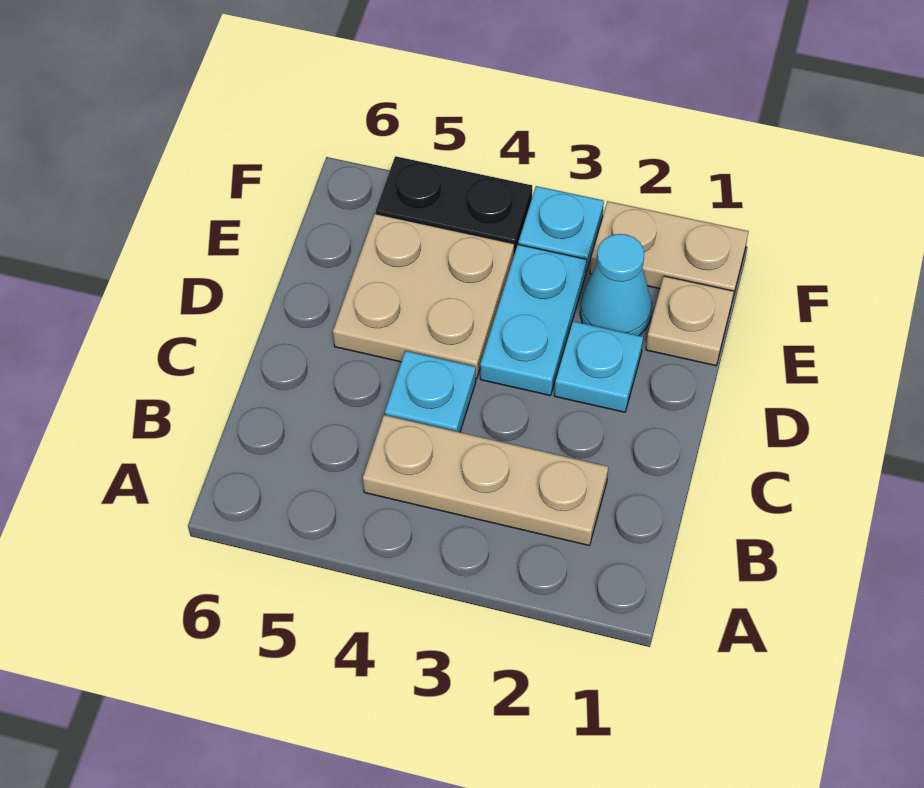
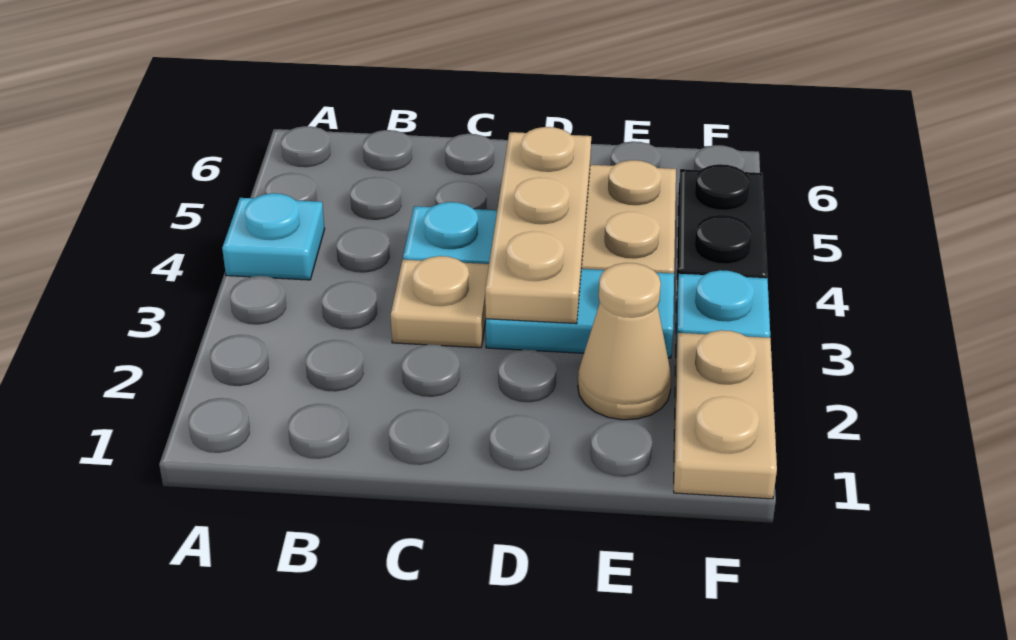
tan 1x3 plate [363,415,608,545] -> tan 1x3 plate moved to [485,127,591,324]
cyan 1x1 plate [554,321,643,412] -> cyan 1x1 plate moved to [222,193,325,280]
tan 1x1 plate [646,276,734,366] -> tan 1x1 plate moved to [391,256,489,348]
cyan 1x1 cone [580,234,652,336] -> tan 1x1 cone [578,263,672,420]

